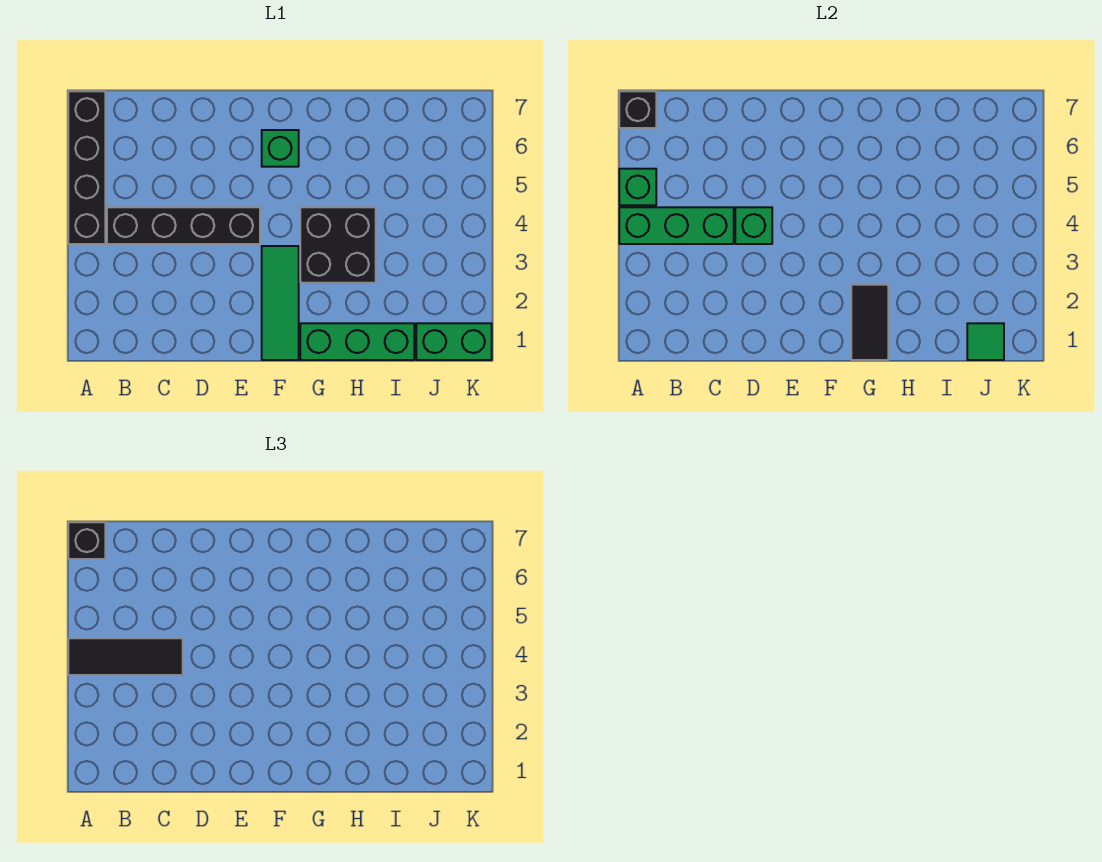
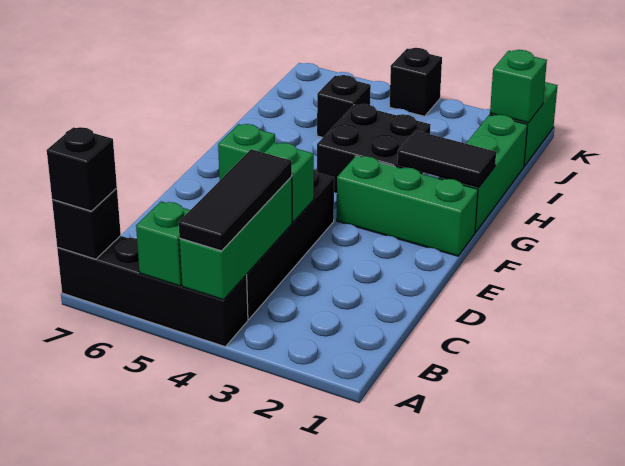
green 1x3 tile [262,246,299,360] -> green 1x3 brick [337,156,478,256]
none -> black 1x1 brick [317,75,371,138]
green 1x1 tile [967,323,1004,360] -> green 1x1 brick [490,50,547,123]
none -> black 1x1 brick [390,48,442,116]

